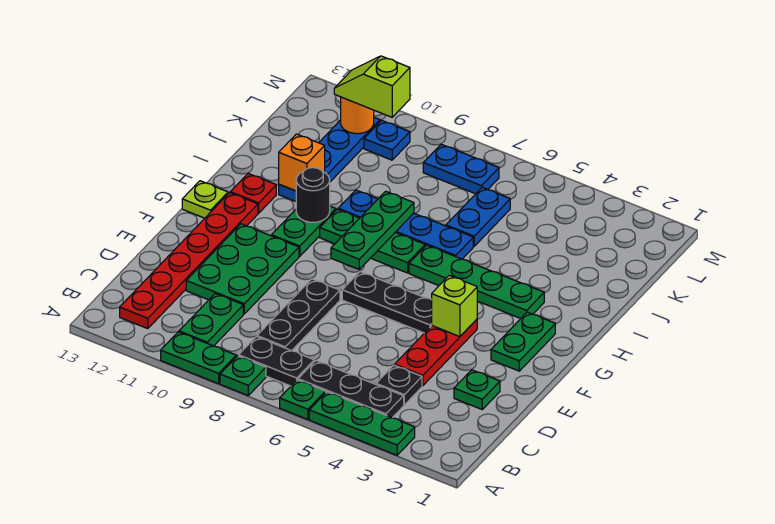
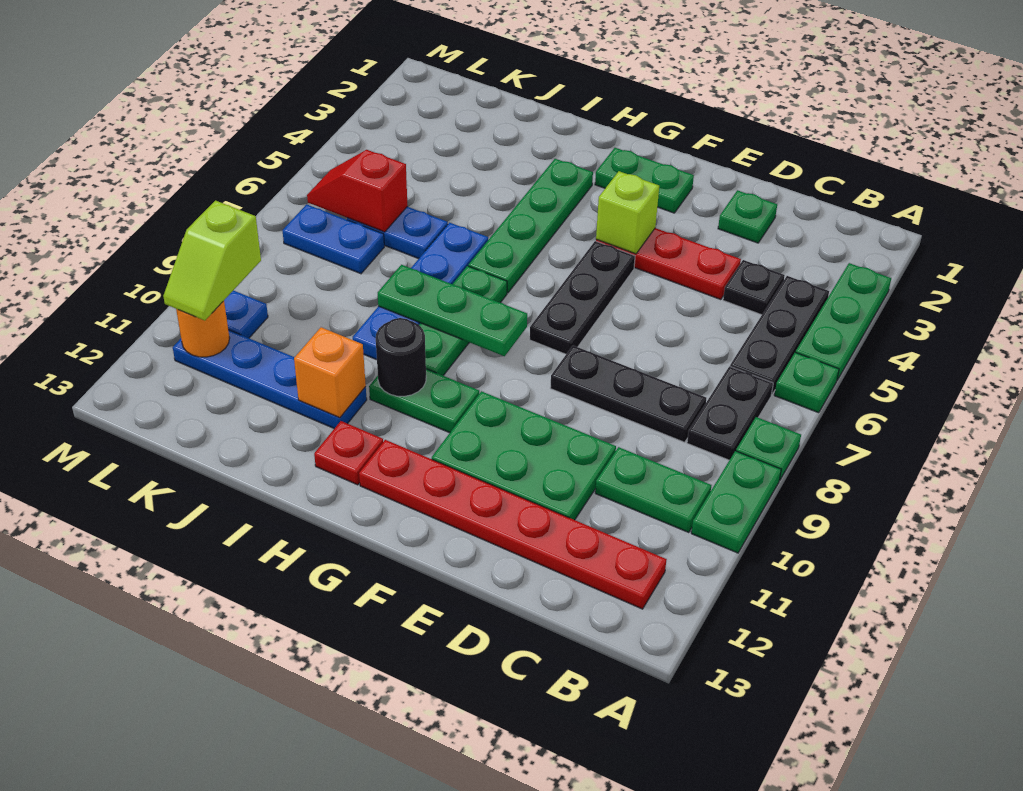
lime 1x1 plate [182,181,228,218] -> none
none -> red 1x2 slope [307,150,407,232]
blue 1x2 plate [423,144,499,194] -> blue 1x2 plate turned to [282,204,384,274]

